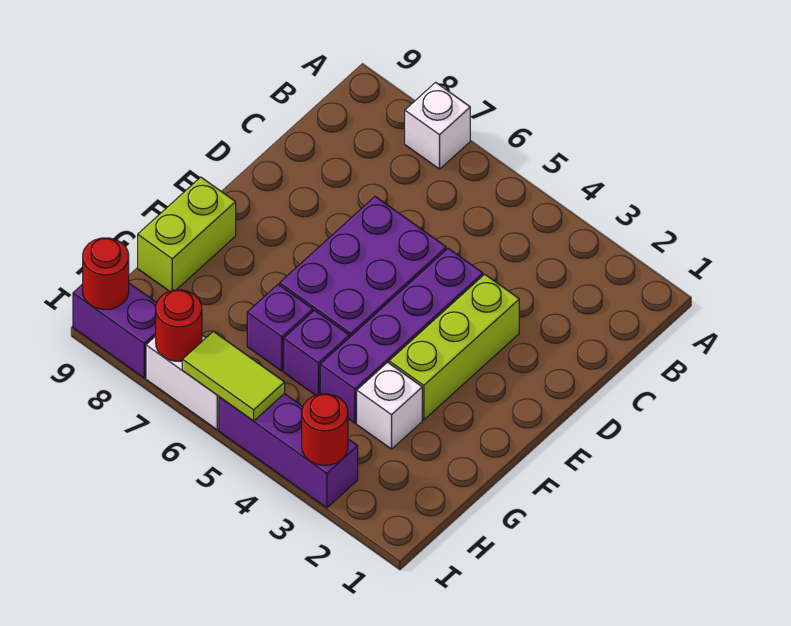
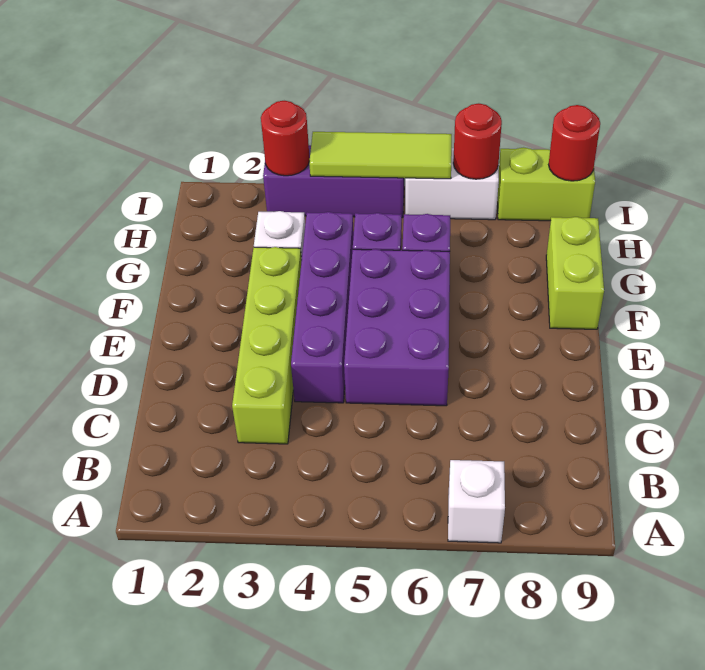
lime 1x3 brick [389,274,519,420] -> lime 1x4 brick [232,247,302,444]
lime 1x2 tile [182,331,285,421] -> lime 1x3 tile [309,132,452,179]
purple 1x2 brick [73,283,157,378] -> lime 1x2 brick [498,147,595,221]

